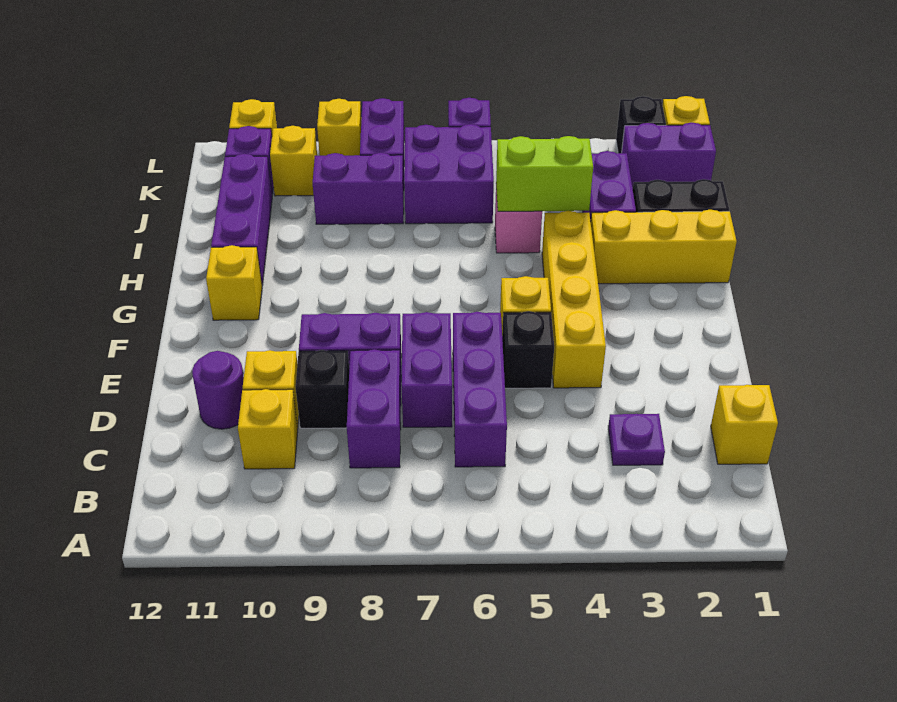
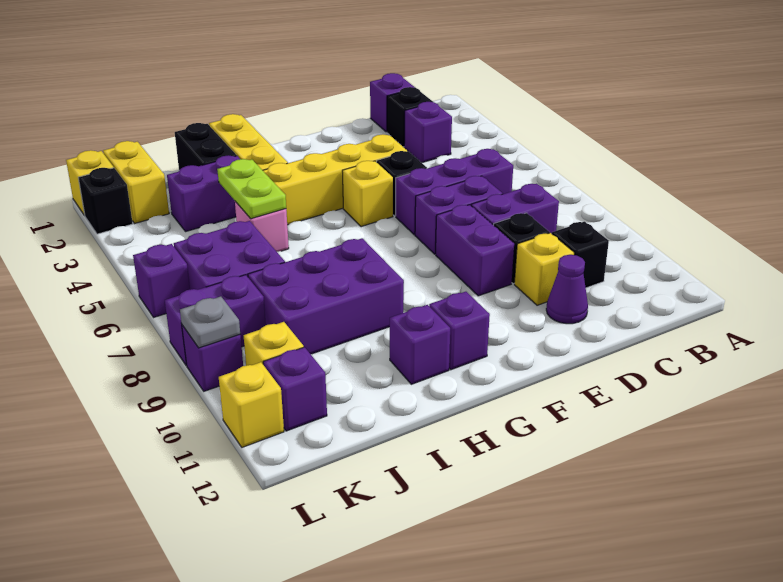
yellow 1x1 brick [711,385,778,464] -> purple 1x1 brick [370,73,415,132]
none -> black 1x1 brick [387,87,433,147]
purple 1x1 plate [608,414,665,465] -> purple 1x1 brick [404,102,452,163]
yellow 1x1 brick [238,389,298,469] -> black 1x1 brick [552,222,609,288]
purple 1x1 round brick [192,351,244,429] -> purple 1x1 cone [546,255,588,324]
yellow 1x1 brick [206,245,262,320] -> purple 1x1 brick [429,292,490,370]
purple 1x3 brick [211,154,272,285] -> purple 1x1 brick [390,305,450,384]
lime 1x2 brick [496,136,593,211] -> lime 1x2 plate [217,159,286,219]
purple 1x2 brick [313,153,404,224] -> purple 2x3 brick [248,238,404,354]
purple 1x2 brick [622,123,716,189] -> yellow 1x2 brick [103,141,169,224]
yellow 1x1 brick [317,99,361,156] -> purple 1x1 brick [182,325,243,391]
none -> grey 1x1 plate [180,296,240,348]

